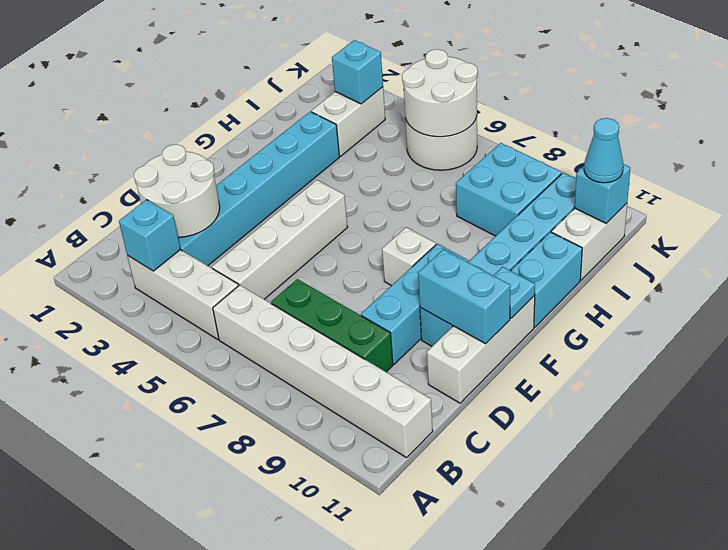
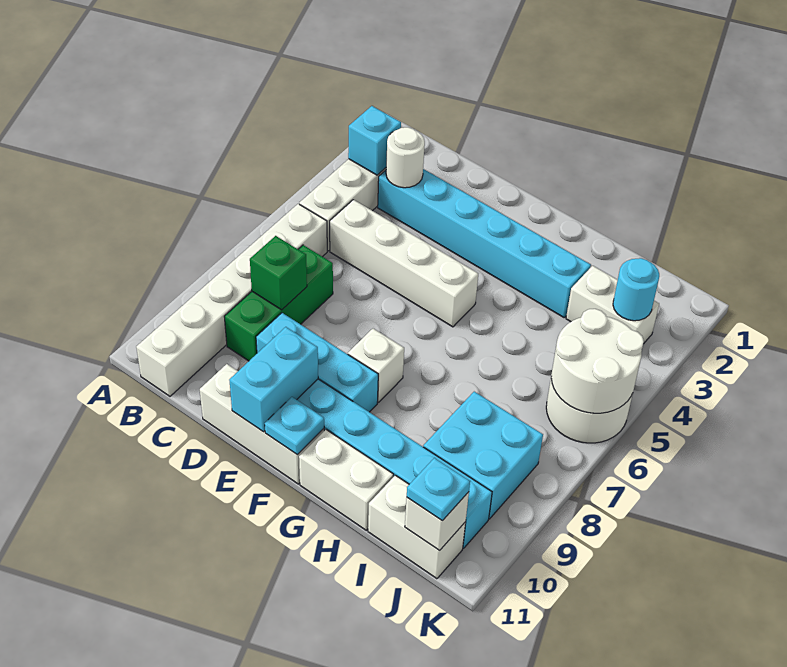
white 2x2 round brick [134,144,220,237] -> white 1x1 round brick [386,127,425,188]
none -> green 1x1 brick [250,236,307,310]
cyan 1x2 brick [510,232,582,327] -> white 1x2 brick [299,430,394,530]
cyan 1x1 brick [332,40,383,104] -> cyan 1x1 round brick [613,258,659,321]
cyan 1x1 brick [574,164,630,223] -> white 1x1 brick [405,492,469,551]
cyan 1x1 cone [584,118,623,183] -> cyan 1x1 plate [407,458,470,520]

